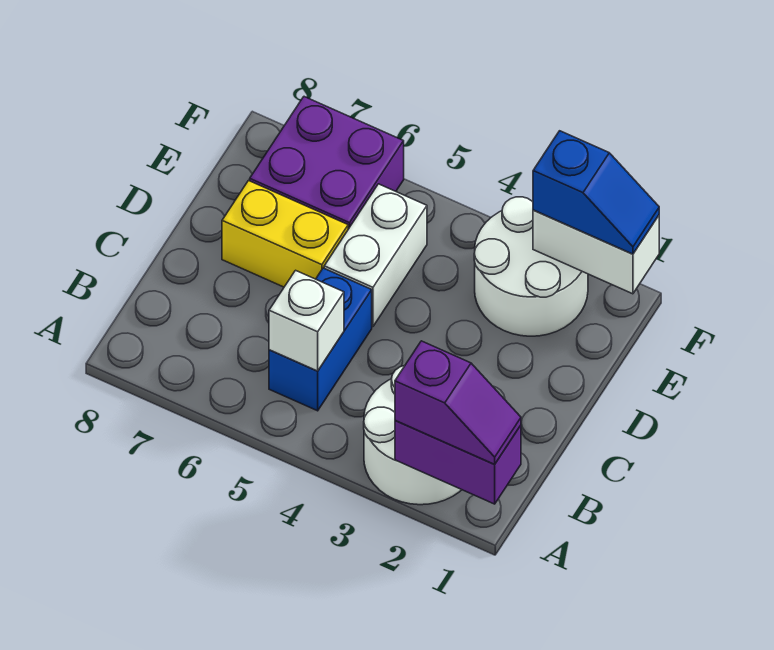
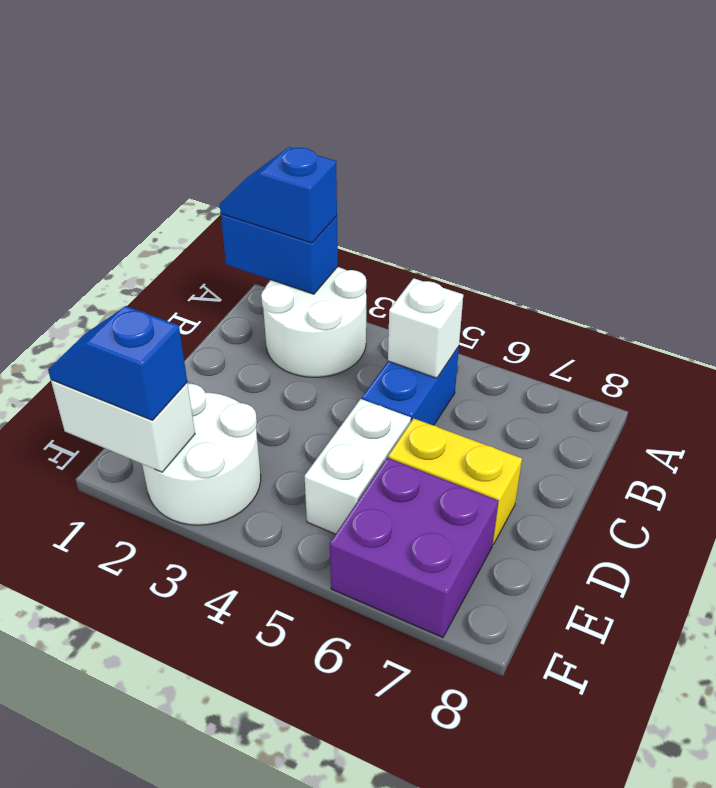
purple 1x2 brick [395,420,521,504] -> blue 1x2 brick [221,214,338,294]
purple 1x2 slope [395,341,521,464] -> blue 1x2 slope [220,147,337,243]

